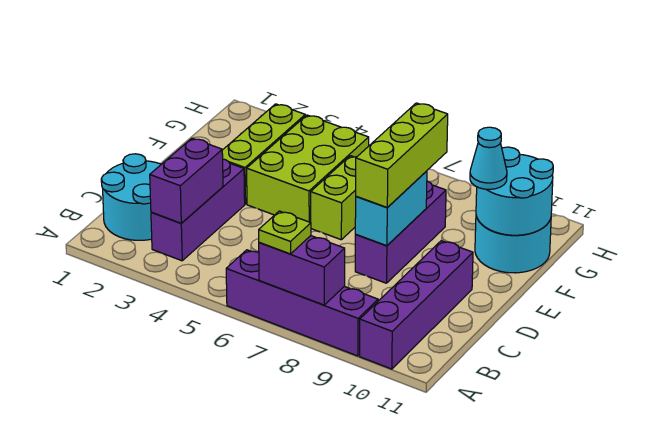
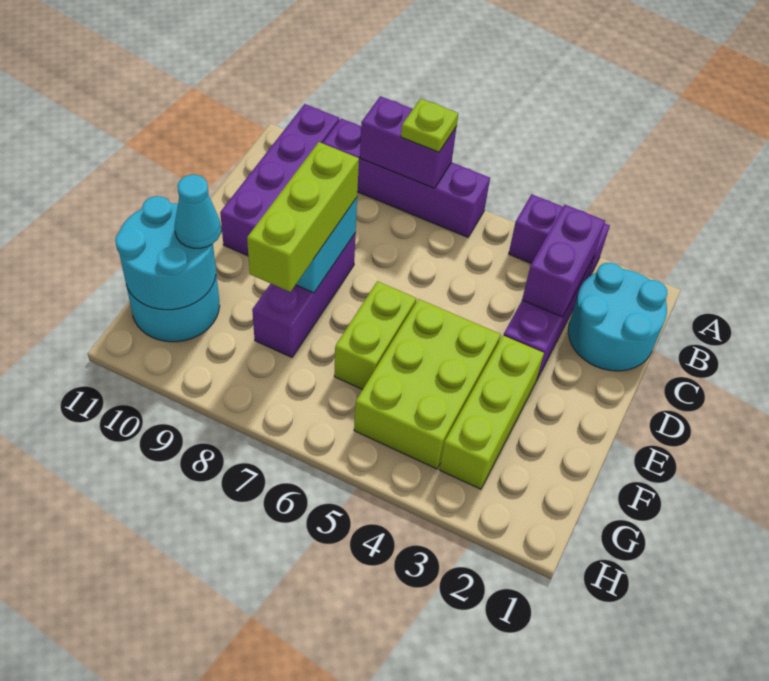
none -> purple 1x2 brick [509,194,610,277]

